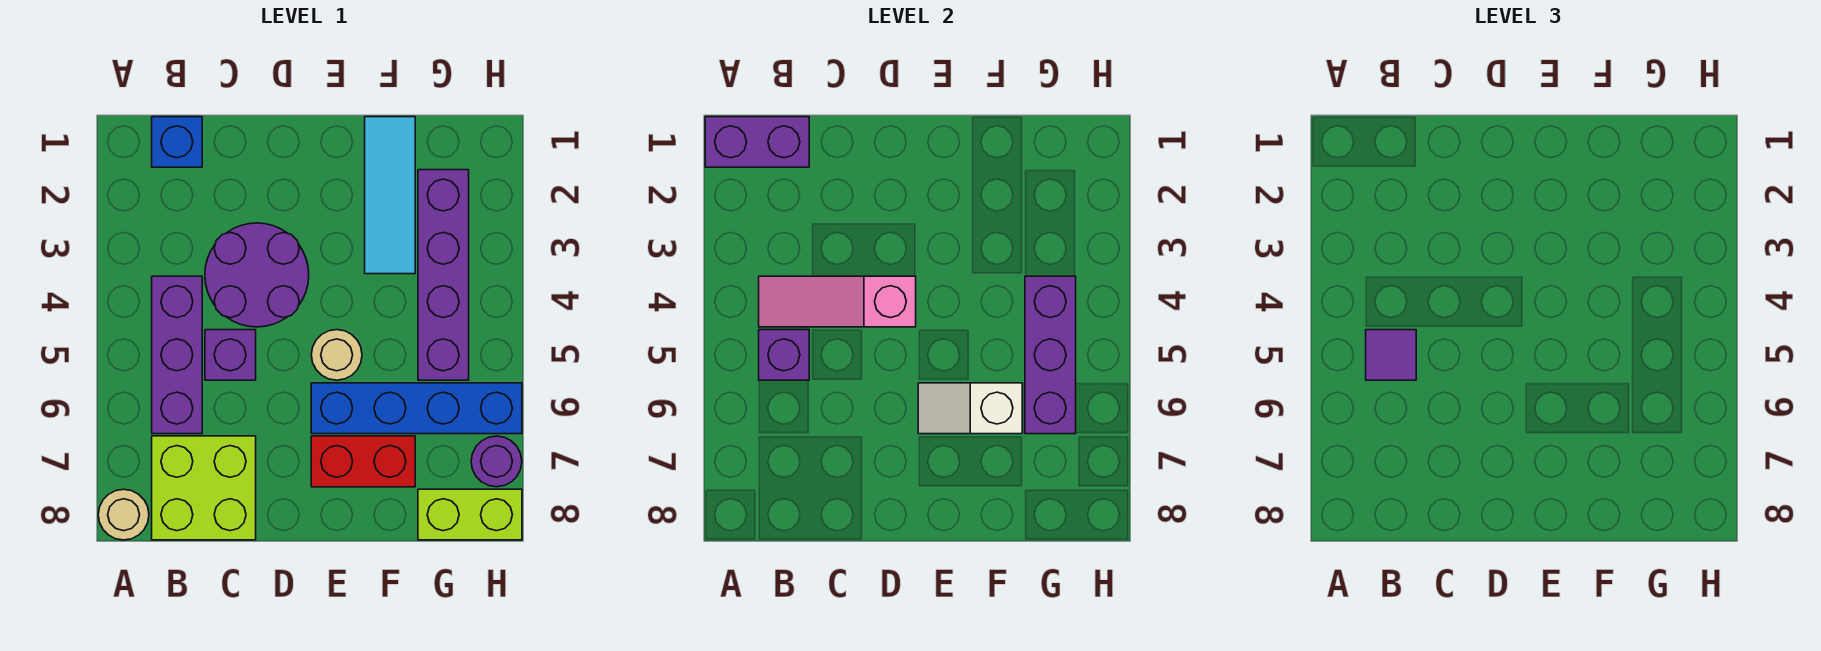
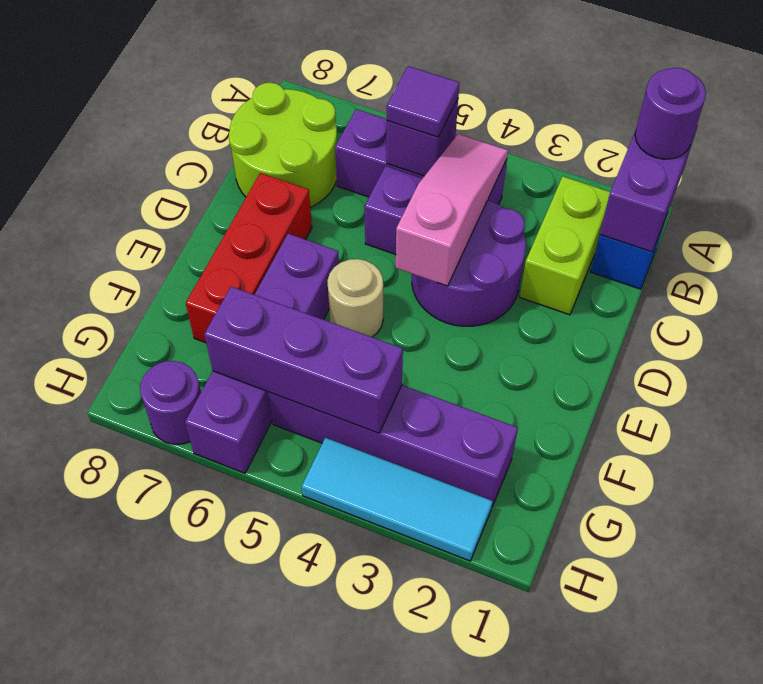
none -> purple 1x1 round brick [635,68,706,159]
tan 1x1 round brick [98,489,149,540] -> none
lime 2x2 brick [152,436,256,540] -> lime 2x2 round brick [229,83,337,207]
blue 1x4 brick [311,383,522,434] -> purple 1x4 brick [185,234,339,473]
white 1x2 slope [918,383,1022,434] -> none
red 1x2 brick [311,436,415,487] -> red 1x3 brick [186,173,312,343]
cyan 1x3 tile [365,117,415,274] -> cyan 1x3 tile moved to [302,438,493,561]
lime 1x2 brick [418,489,522,540] -> lime 1x2 brick moved to [520,177,610,315]

